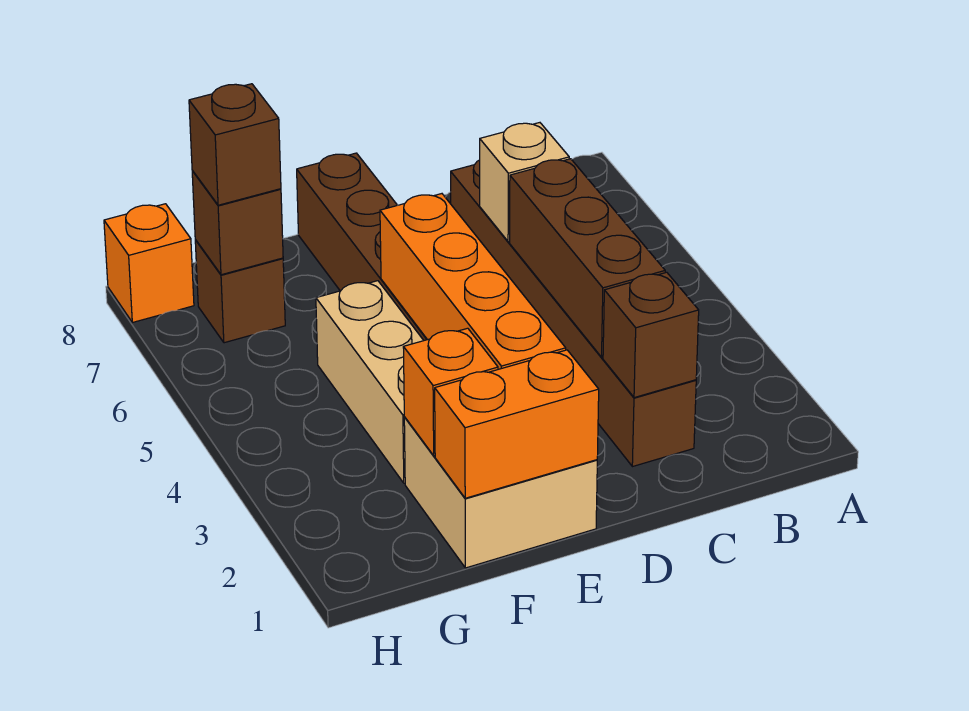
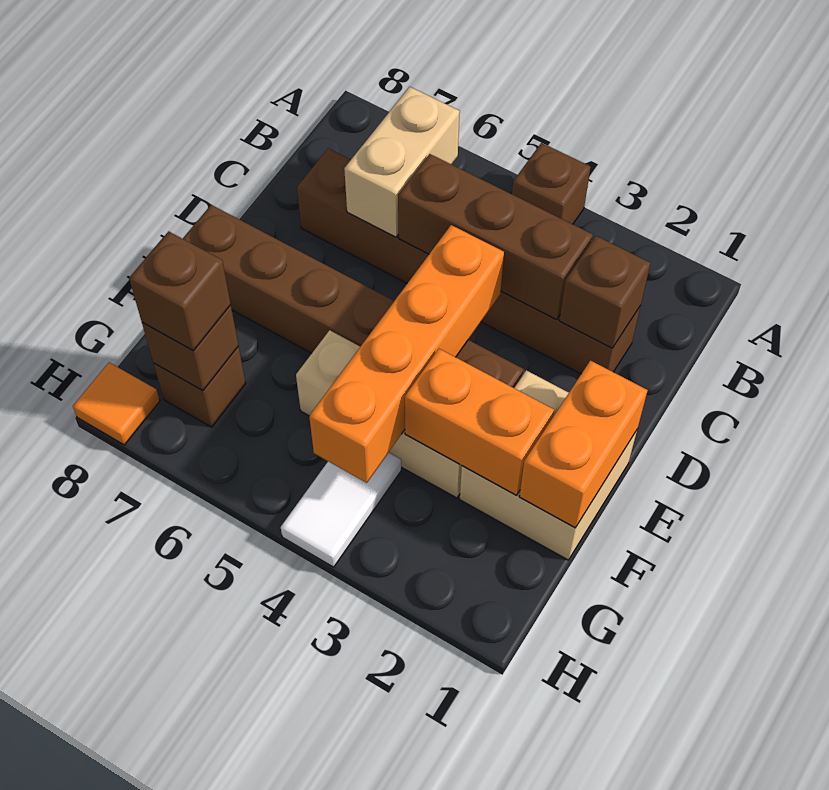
none -> brown 1x1 brick [512,143,591,224]
tan 1x1 brick [480,123,569,242] -> tan 1x2 brick [344,87,460,237]
orange 1x4 brick [380,194,566,369] -> orange 1x4 brick turned to [309,225,504,483]
orange 1x1 brick [403,328,498,456] -> orange 1x2 brick [405,349,554,495]
none -> white 1x2 tile [281,453,401,567]
orange 1x1 brick [104,204,194,322] -> orange 1x1 tile [73,363,160,445]

